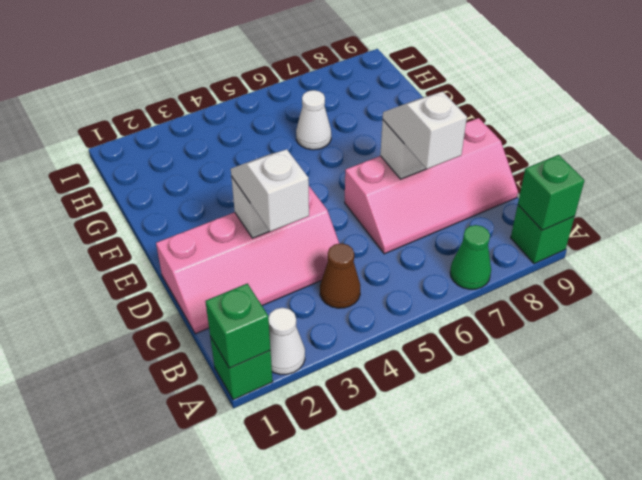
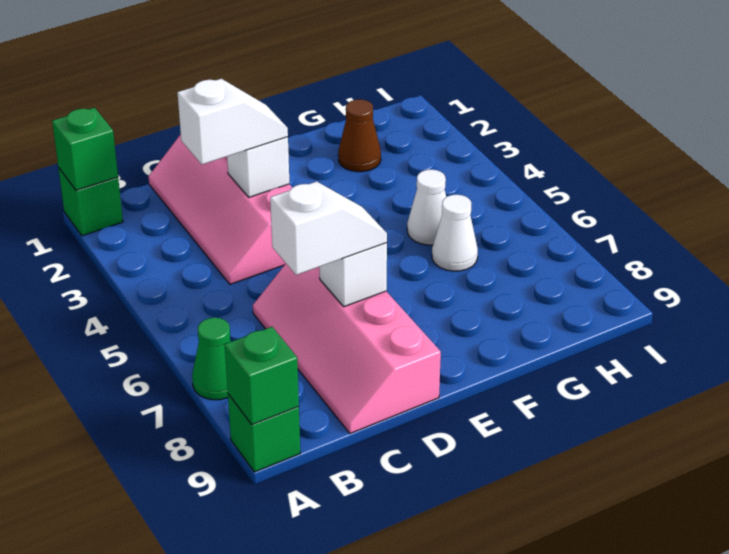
white 1x1 cone [268,308,305,374] -> white 1x1 cone moved to [407,169,446,245]
brown 1x1 cone [320,243,360,308] -> brown 1x1 cone moved to [338,99,381,172]

